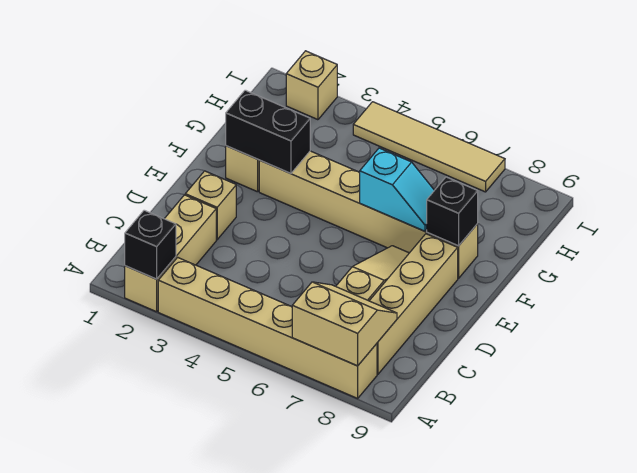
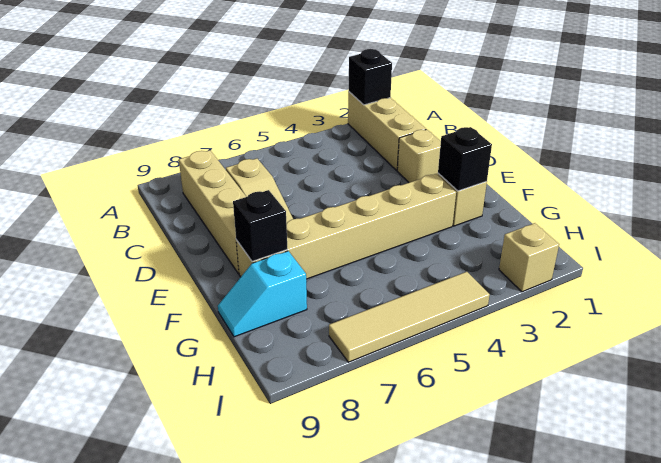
tan 1x6 brick [158,257,377,398] -> none
tan 2x2 slope [292,282,397,366] -> none
black 1x2 brick [226,90,310,173] -> black 1x1 brick [438,127,492,191]
cyan 1x2 slope [360,148,434,231] -> cyan 1x2 slope moved to [218,251,307,337]

